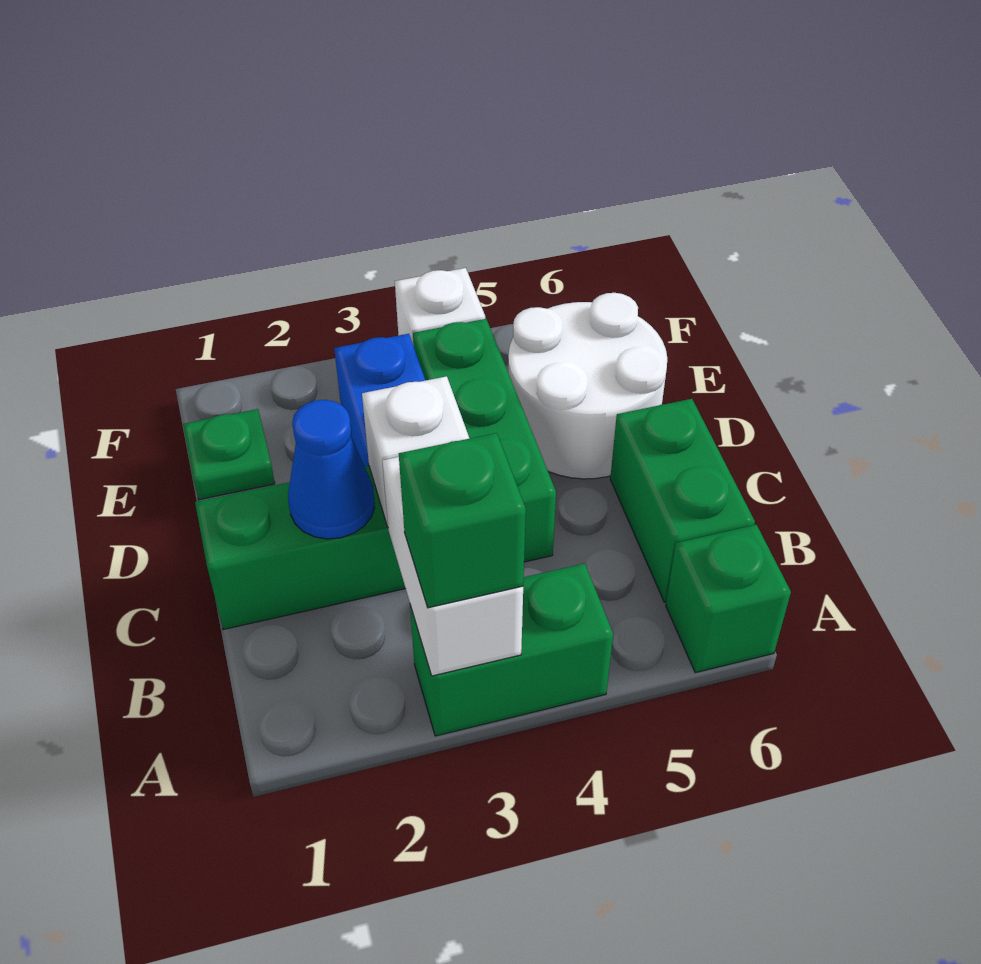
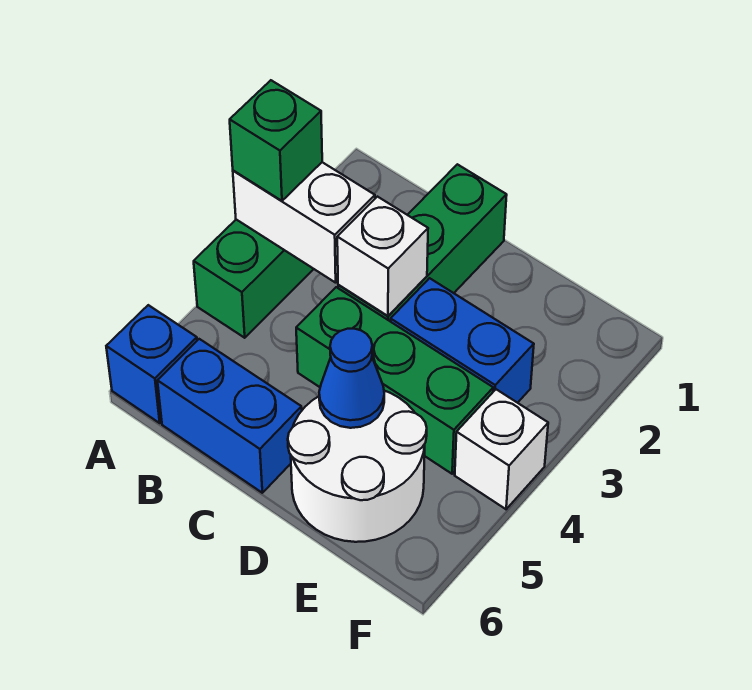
green 1x1 brick [666,525,791,673] -> blue 1x1 brick [106,305,197,423]
green 1x2 brick [610,399,755,602] -> blue 1x2 brick [157,339,302,493]
blue 1x1 cone [288,400,375,539] -> blue 1x1 cone moved to [319,329,384,428]
green 1x1 plate [183,409,275,500] -> none

